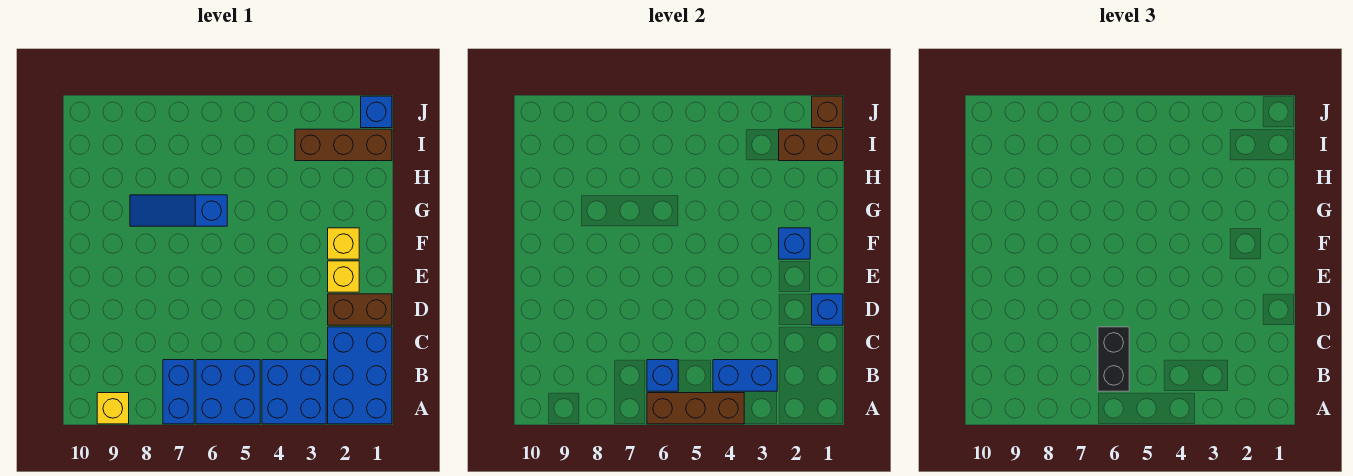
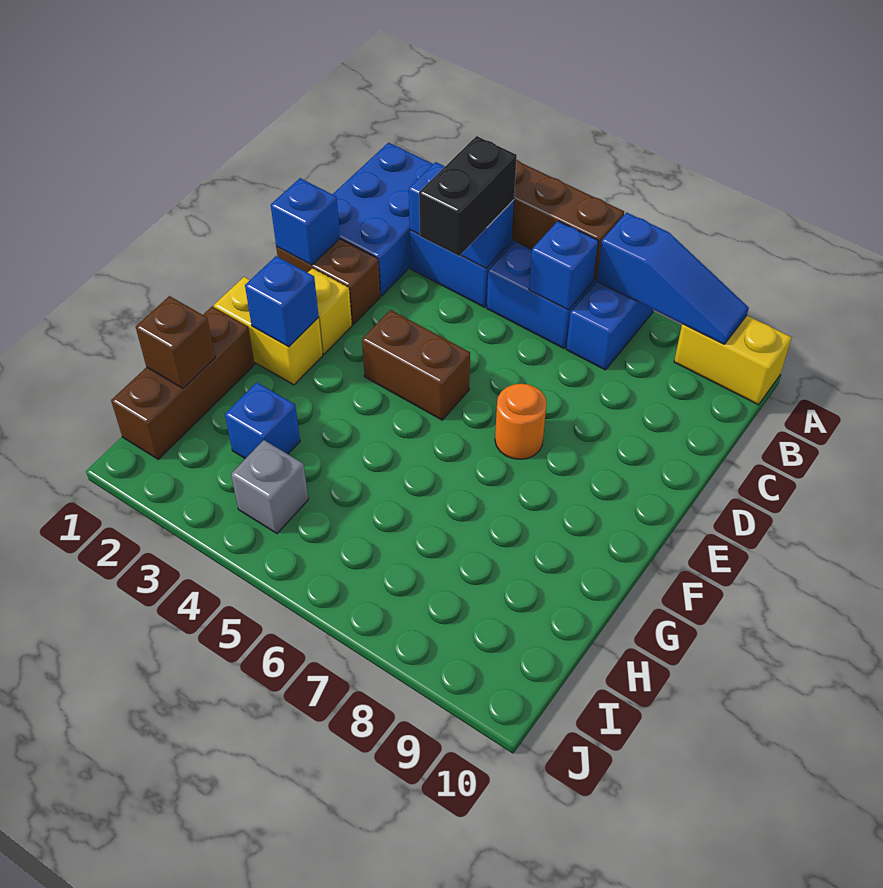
yellow 1x1 brick [97,393,129,424] -> yellow 1x2 brick [674,316,792,405]
black 1x2 brick [1098,327,1129,391] -> black 1x2 brick moved to [419,136,517,256]
none -> orange 1x1 round brick [495,384,547,459]
yellow 1x1 brick [328,228,359,259] -> yellow 1x2 brick [214,277,323,385]
blue 1x3 slope [130,195,227,226] -> blue 1x3 slope moved to [597,212,749,344]
brown 1x3 brick [295,129,392,161] -> brown 1x3 brick turned to [111,307,255,459]
brown 1x2 brick [779,129,843,161] -> brown 1x2 brick moved to [362,310,470,420]
none -> grey 1x1 brick [231,440,308,533]
blue 1x1 brick [361,96,392,128] -> blue 1x1 brick moved to [225,382,300,459]
brown 1x1 brick [812,96,843,128] -> brown 1x1 brick moved to [136,296,215,388]

